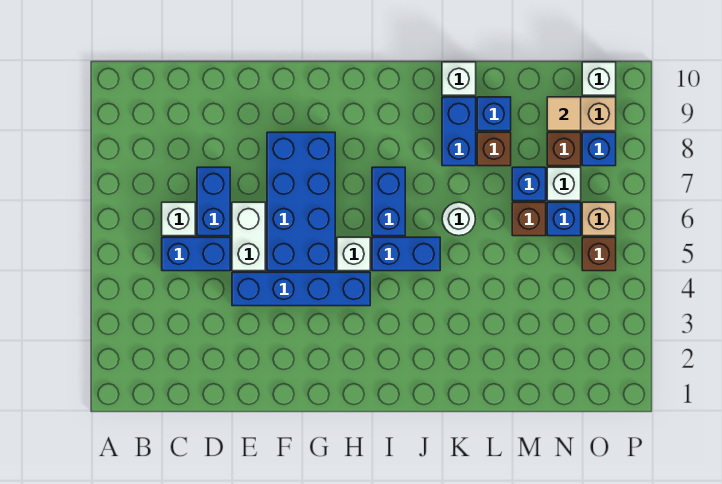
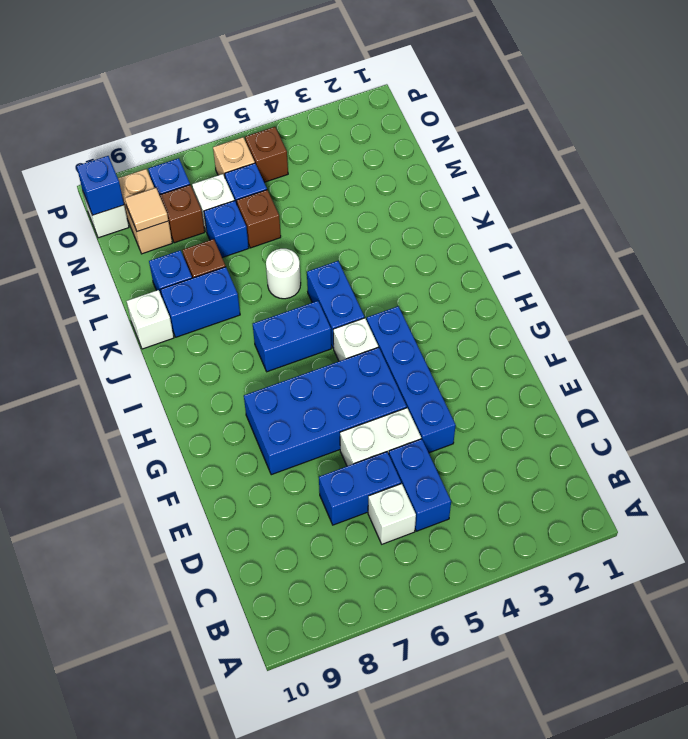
none -> blue 1x1 brick [77,156,124,215]

